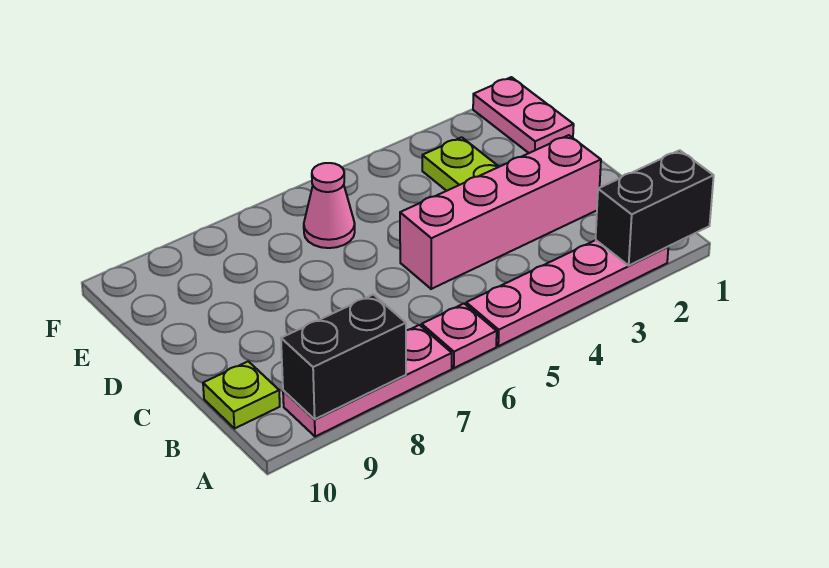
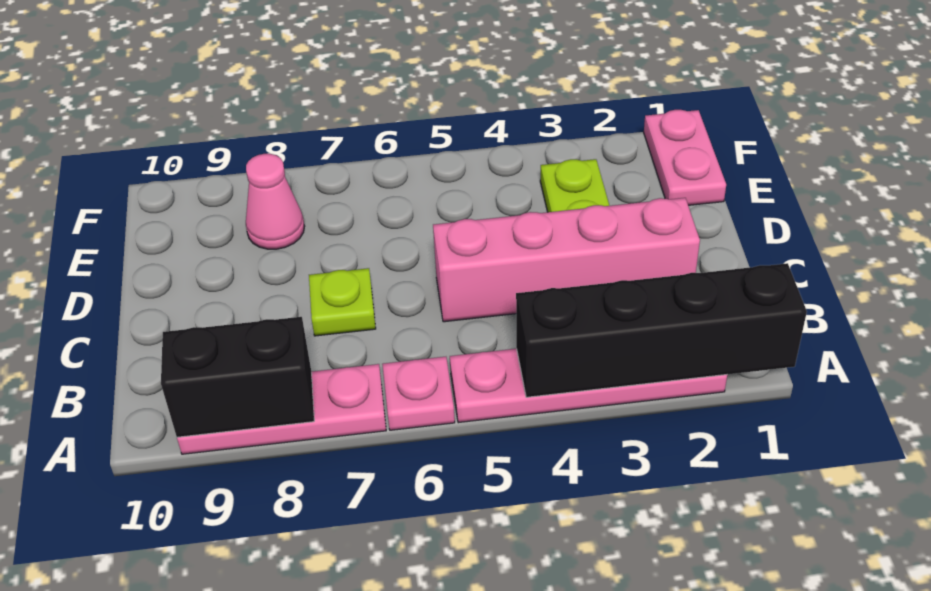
black 1x2 brick [596,150,714,265] -> black 1x4 brick [516,263,807,397]
lime 1x1 plate [203,361,280,429] -> lime 1x1 plate moved to [309,268,376,336]
pink 1x1 cone [304,163,355,248] -> pink 1x1 cone moved to [246,154,305,249]

